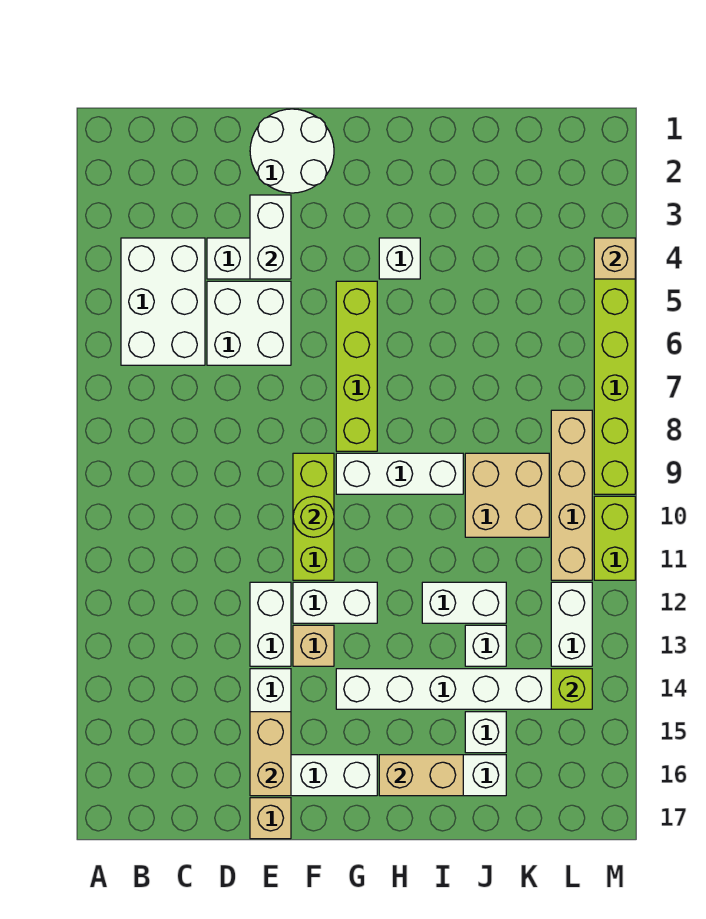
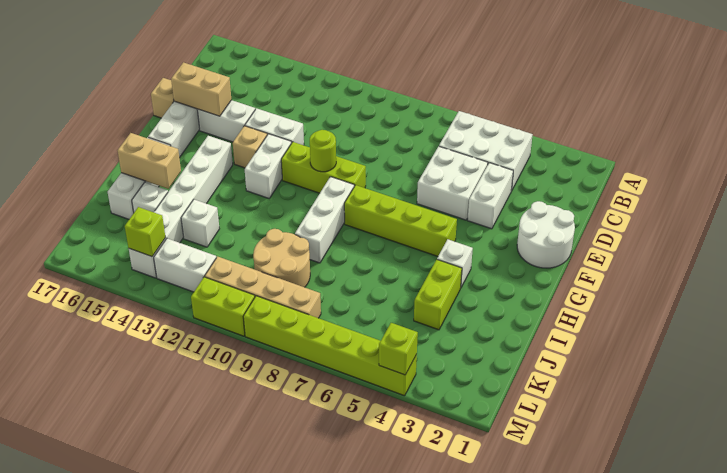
white 1x2 brick [250,195,291,279] -> none
tan 1x2 brick [379,755,463,796] -> tan 1x2 brick turned to [118,133,181,189]
none -> lime 1x2 brick [414,260,462,330]
white 1x2 brick [422,582,506,623] -> none
tan 2x2 brick [465,453,549,537] -> tan 2x2 round brick [253,229,310,287]
tan 1x1 brick [594,238,635,279] -> lime 1x1 brick [379,323,418,375]

